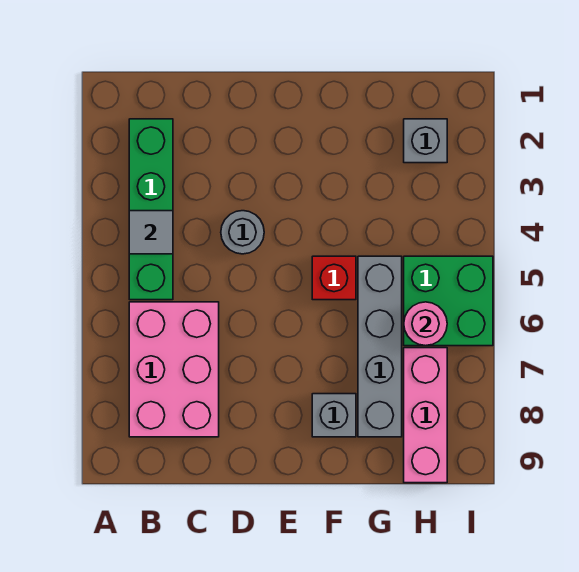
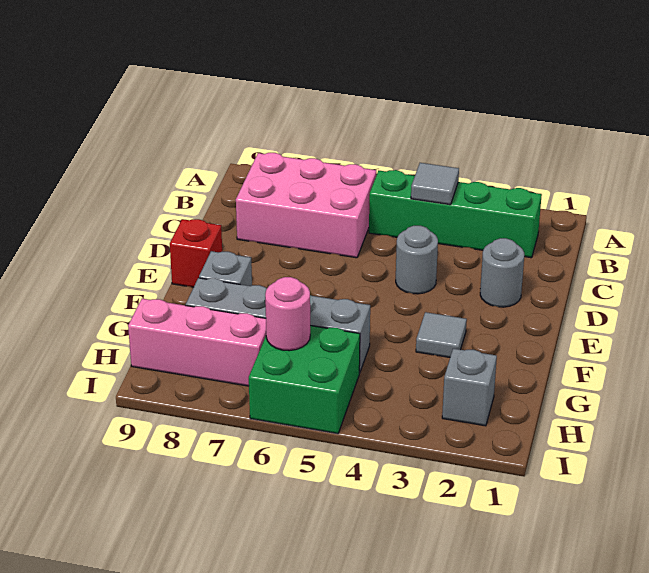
none -> grey 1x1 round brick [480,238,524,307]
none -> grey 1x1 tile [416,312,467,357]
red 1x1 brick [312,256,356,300] -> red 1x1 brick moved to [170,219,222,287]

